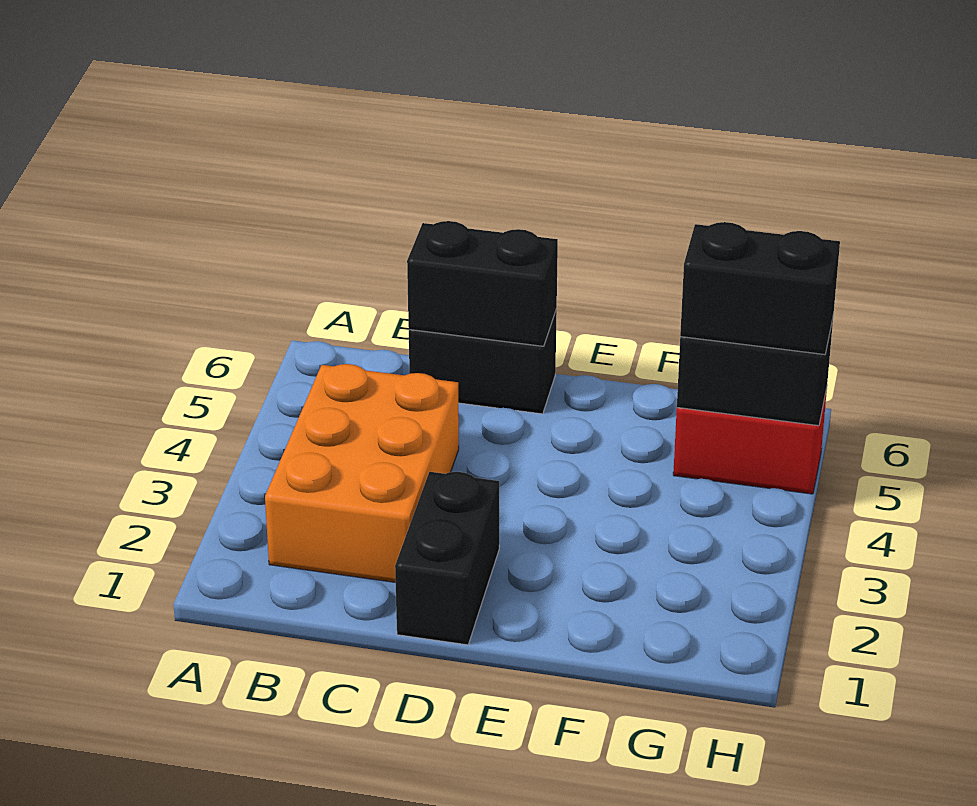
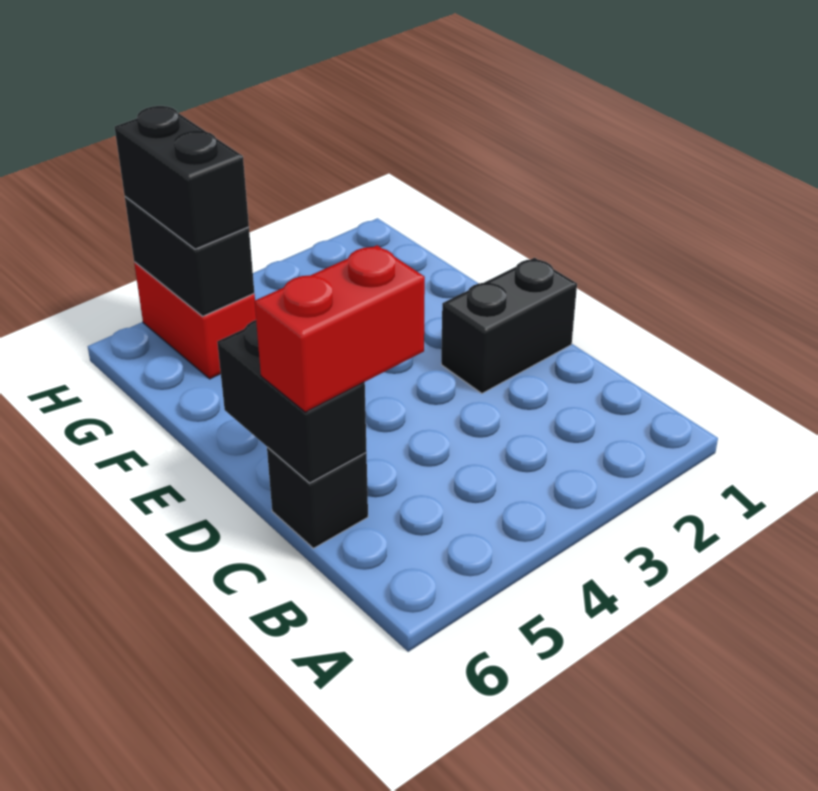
orange 2x3 brick [265,364,459,583] -> none
none -> red 1x2 brick [255,245,425,412]
black 1x2 brick [409,309,557,414] -> black 1x1 brick [267,447,368,548]

